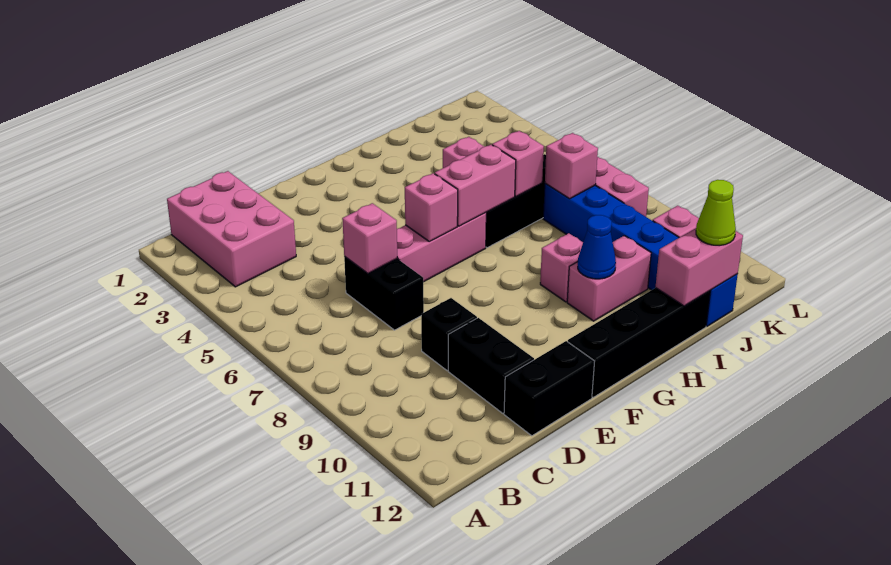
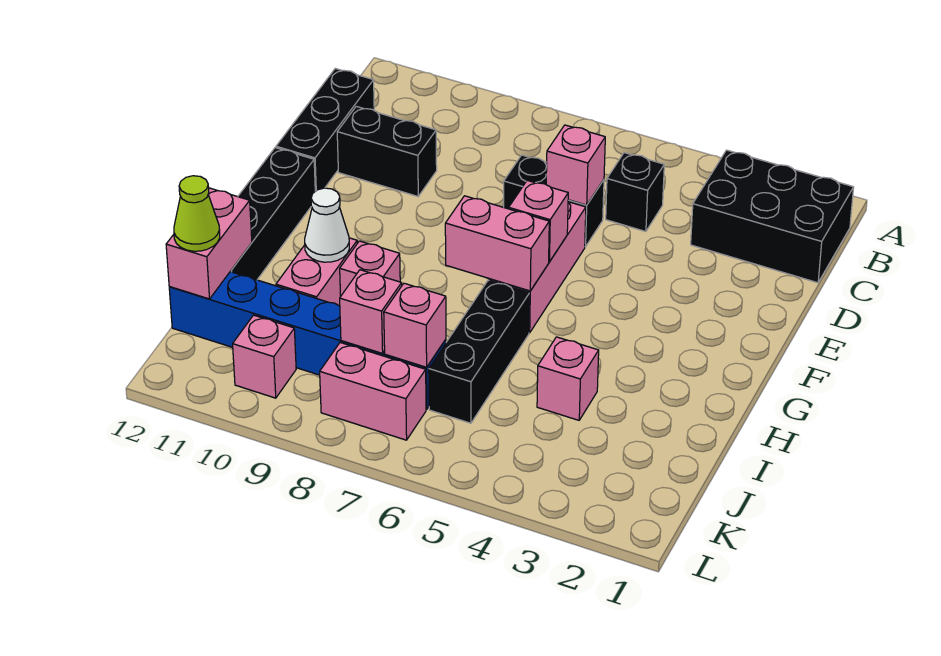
pink 2x3 brick [167,171,296,287] -> black 2x3 brick [691,150,854,283]
black 1x1 brick [421,298,477,371] -> black 1x1 brick moved to [606,153,664,232]
black 1x2 brick [504,341,595,436] -> black 1x3 brick [276,69,374,191]
pink 1x2 brick [435,145,516,226] -> pink 1x2 brick turned to [445,196,549,291]
blue 1x1 cone [578,215,616,279] -> white 1x1 cone [305,188,349,262]
pink 1x1 brick [492,131,544,196] -> pink 1x1 brick moved to [340,270,402,353]

